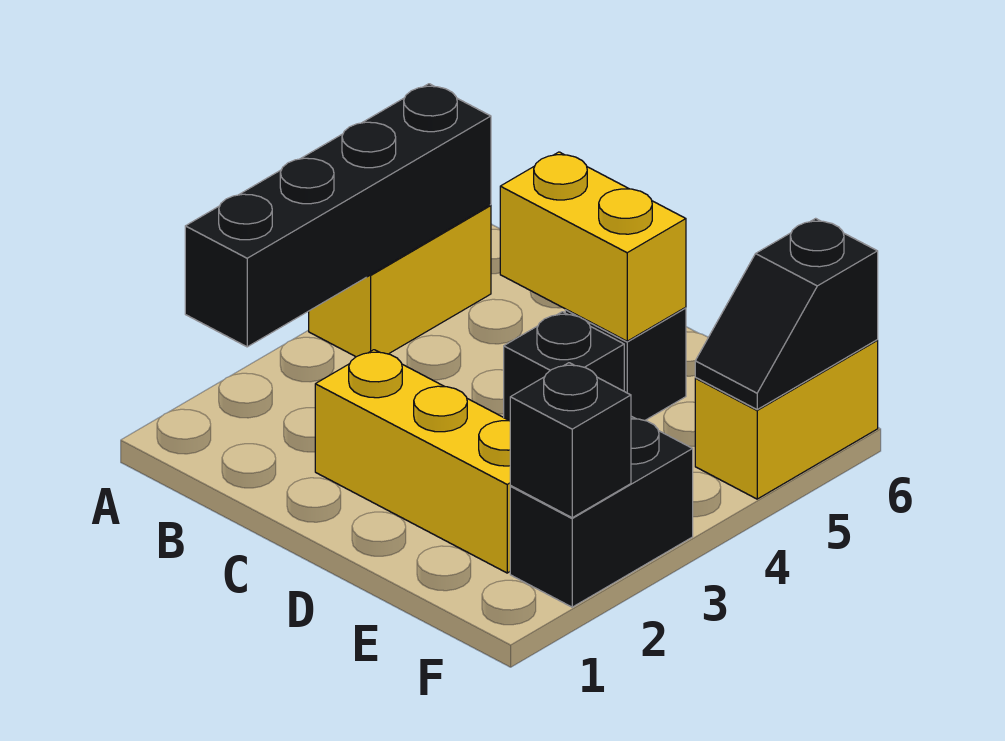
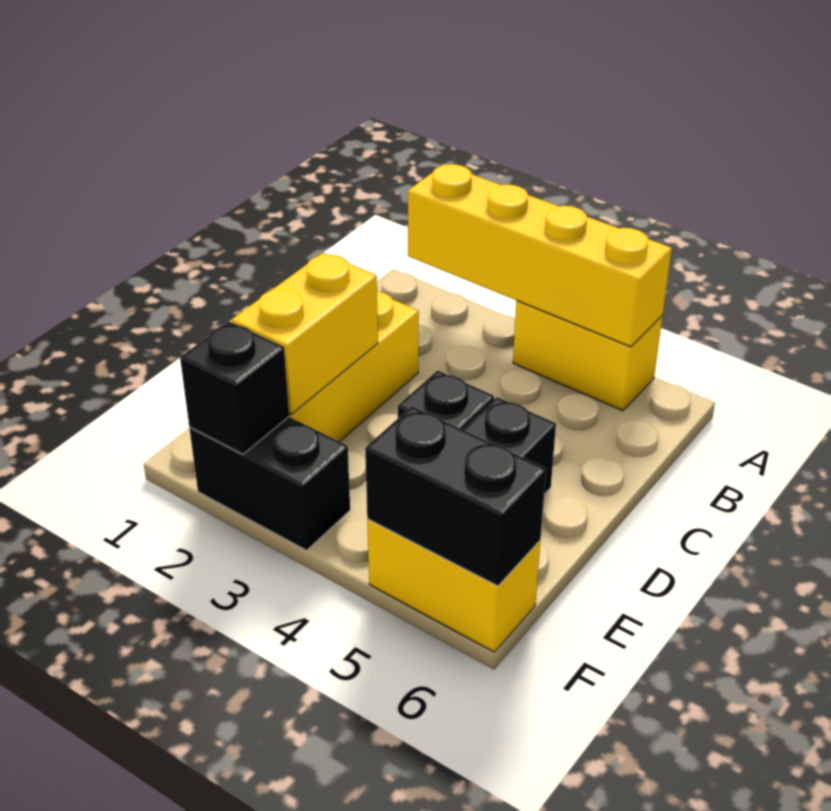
black 1x4 brick [185,84,491,347] -> yellow 1x4 brick [408,164,672,347]
yellow 1x2 brick [500,152,686,341] -> yellow 1x2 brick moved to [232,253,378,414]
black 1x2 slope [695,218,878,409] -> black 1x2 brick [365,406,546,586]

